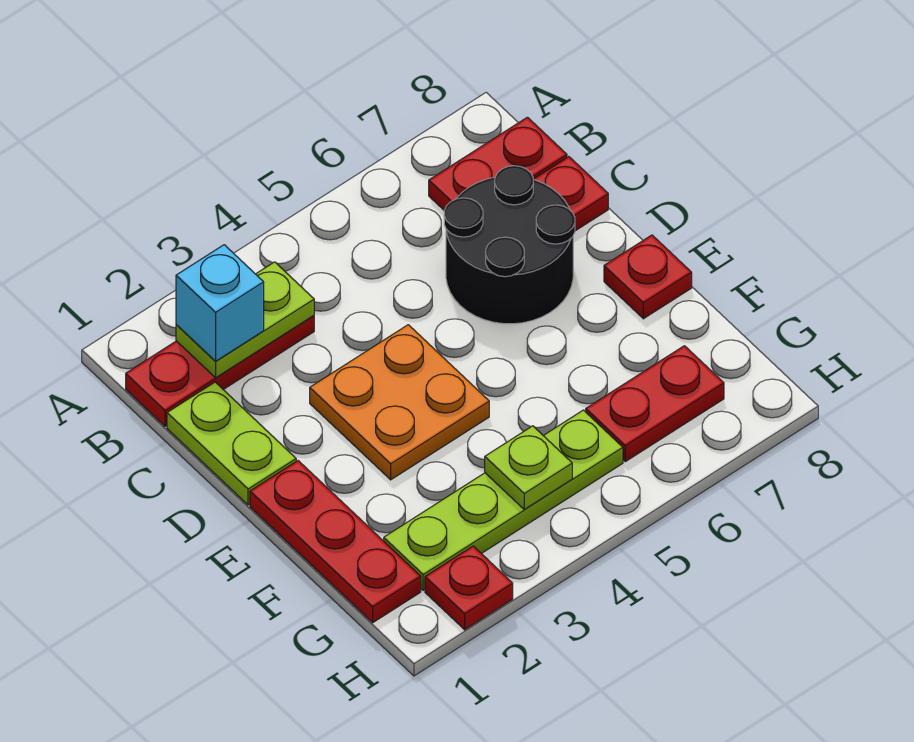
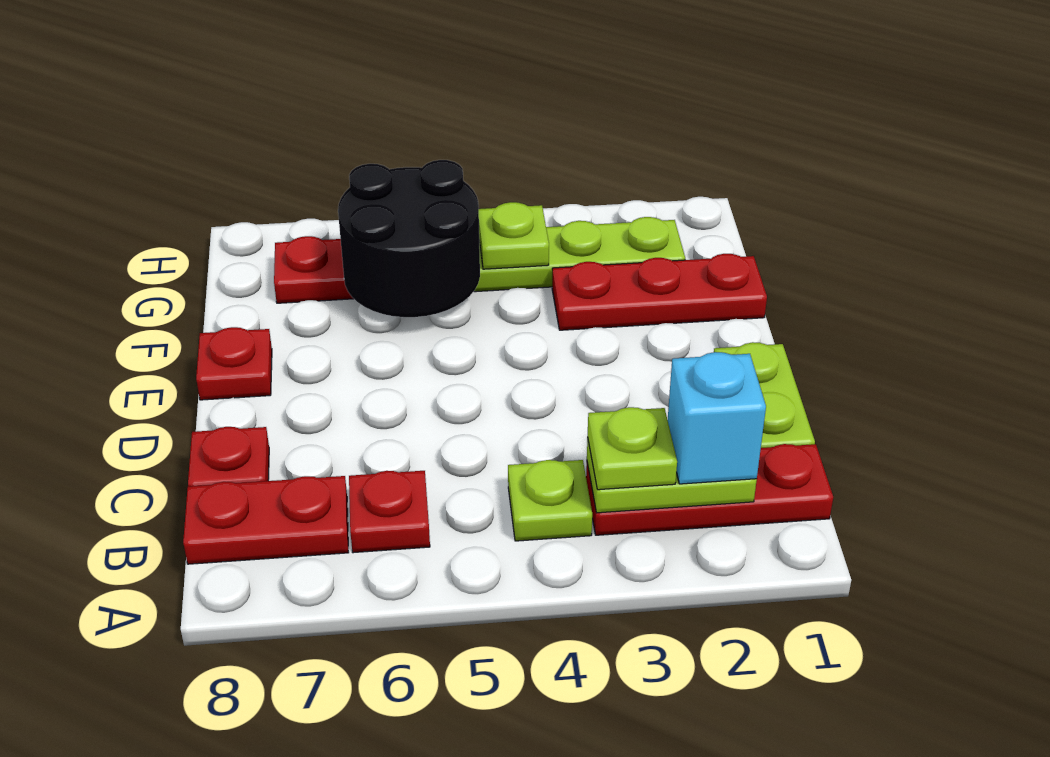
none -> lime 1x1 plate [588,407,677,490]
none -> lime 1x1 plate [508,460,592,541]
black 2x2 round brick [444,166,575,324] -> black 2x2 round brick moved to [338,160,480,317]
orange 2x2 plate [310,325,489,480] -> none
red 1x3 plate [250,461,421,623] -> red 1x3 plate turned to [552,254,767,330]
red 1x1 plate [425,546,513,630] -> red 1x1 plate moved to [349,471,430,553]

